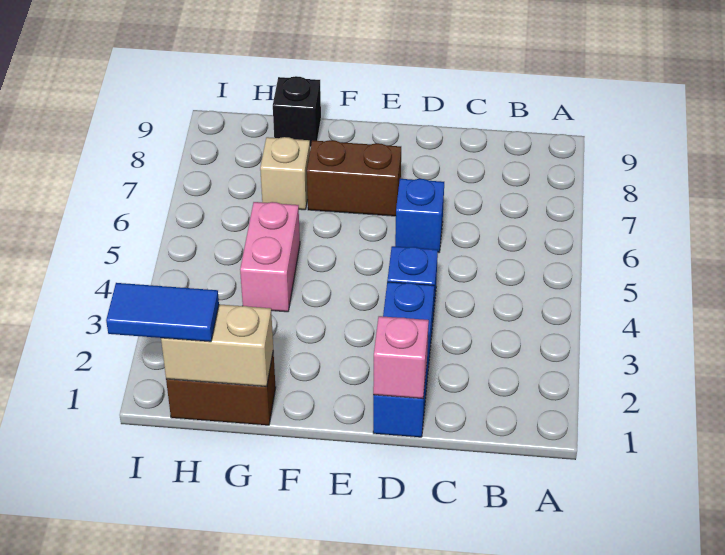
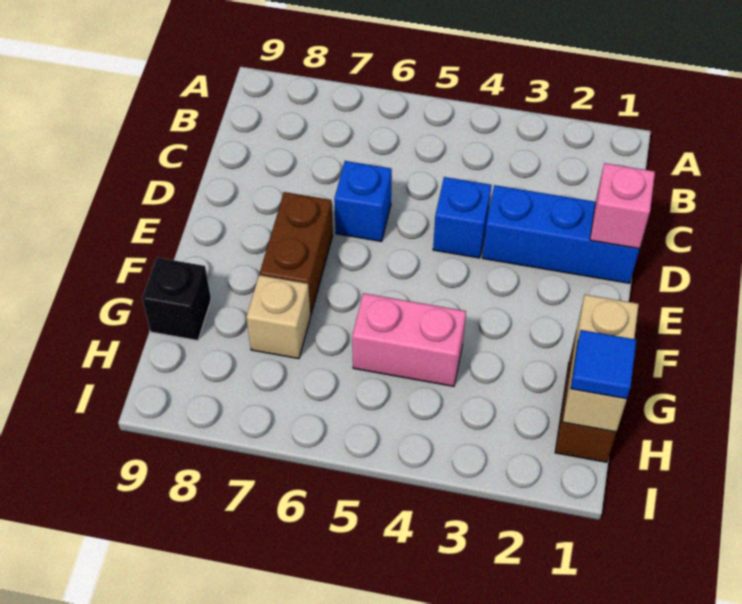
blue 1x2 tile [106,283,219,342] -> blue 1x1 tile [571,330,636,399]

